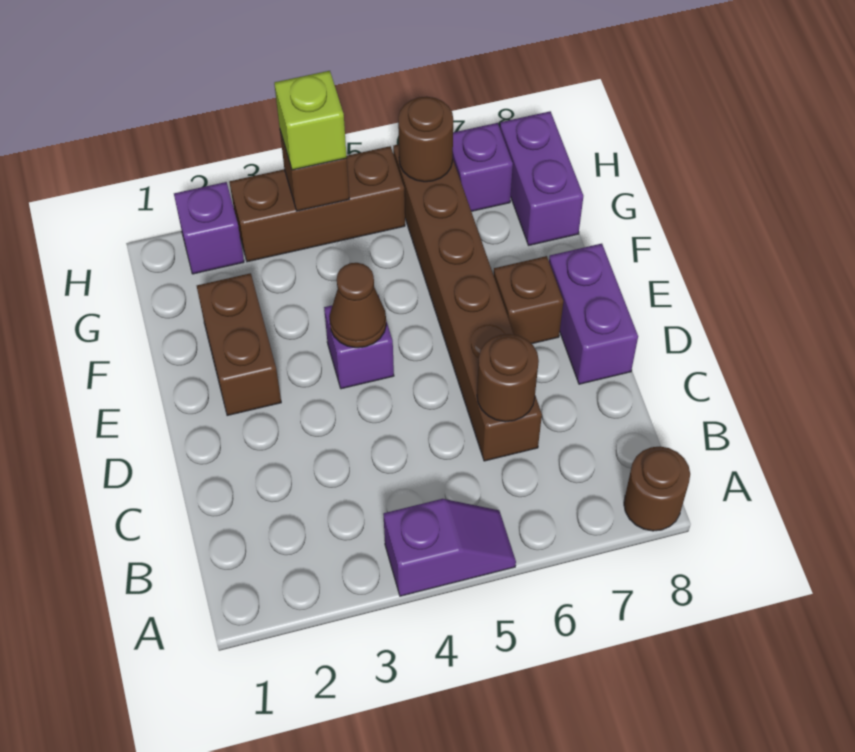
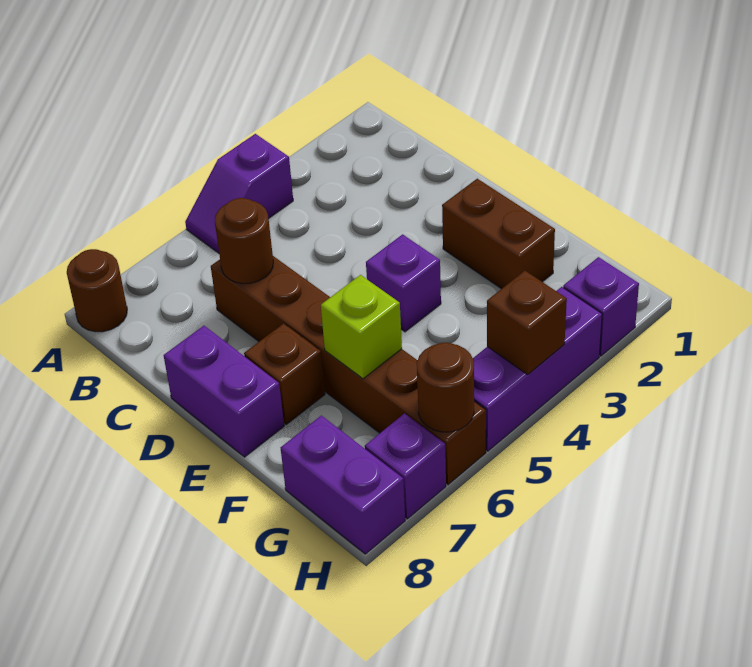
brown 1x1 cone [329,263,386,348] -> none
brown 1x3 brick [230,146,405,262] -> purple 1x3 brick [473,287,602,451]
lime 1x1 brick [274,71,347,170] -> lime 1x1 brick moved to [321,275,402,379]

